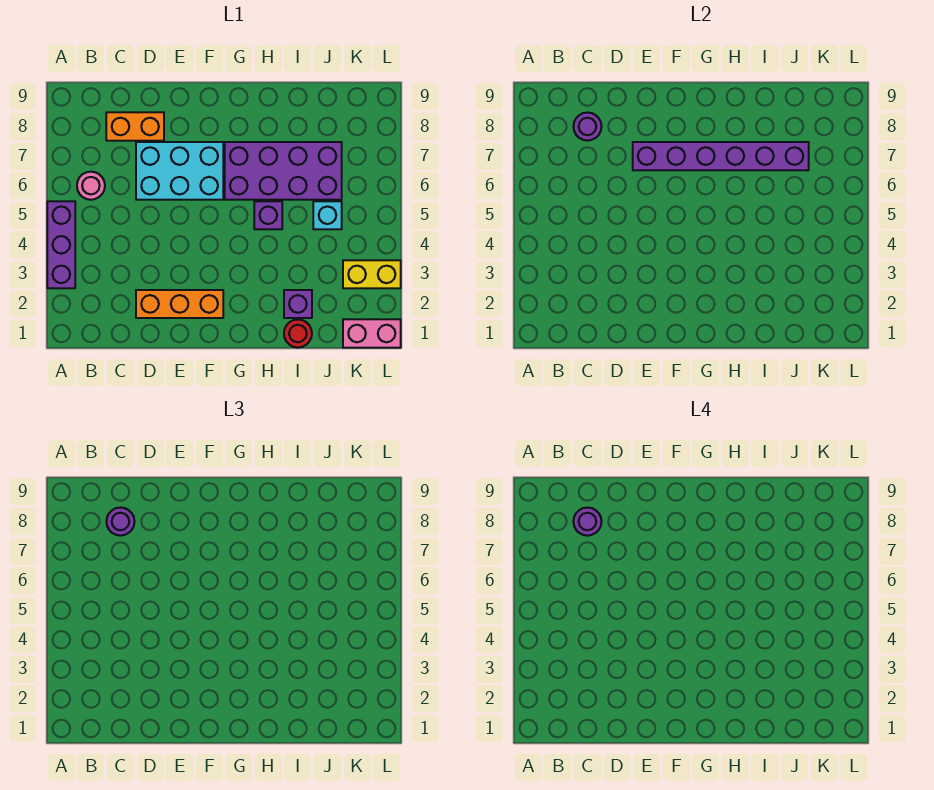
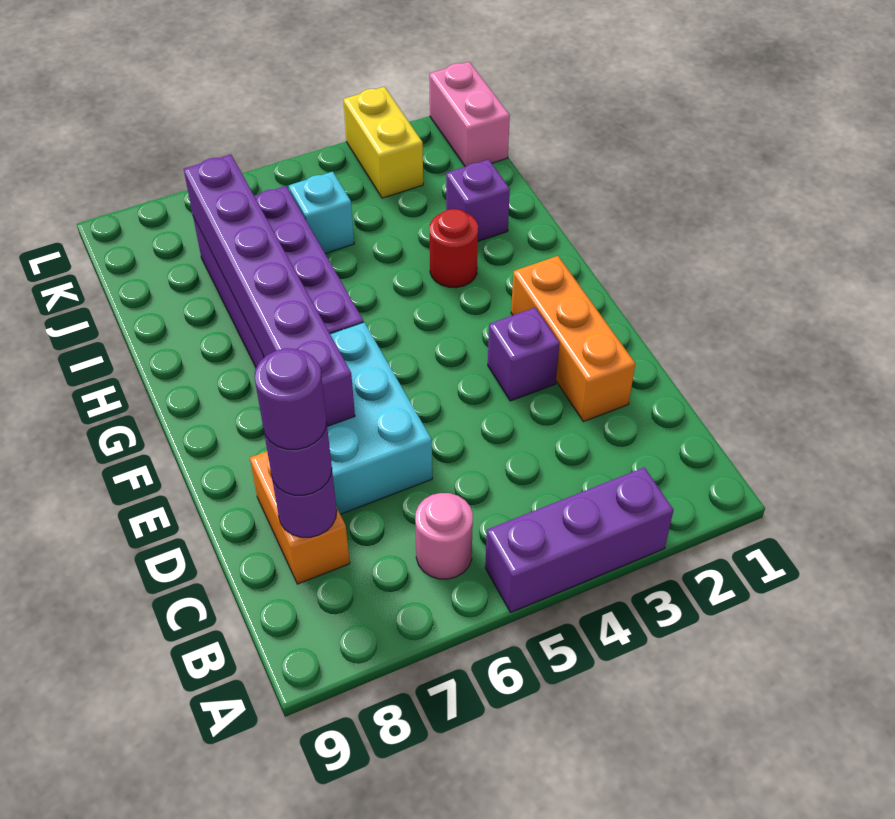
purple 1x1 brick [254,201,282,229] -> purple 1x1 brick moved to [488,308,560,401]
red 1x1 round brick [284,320,312,348] -> red 1x1 round brick moved to [430,209,478,288]

